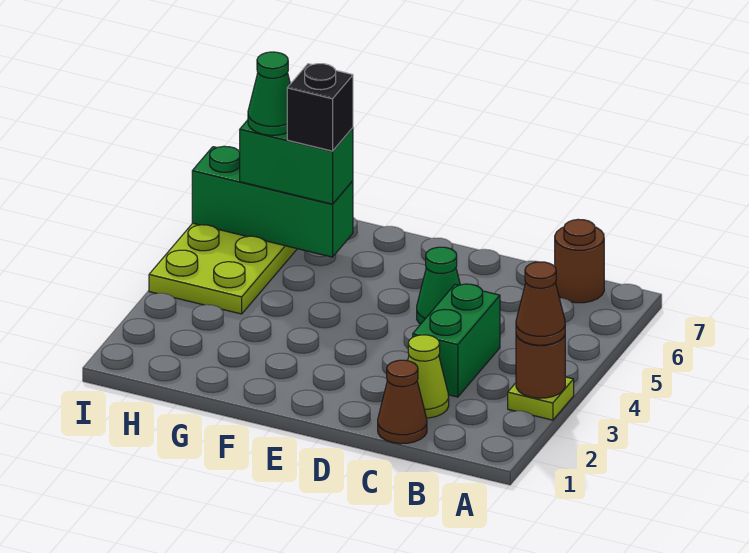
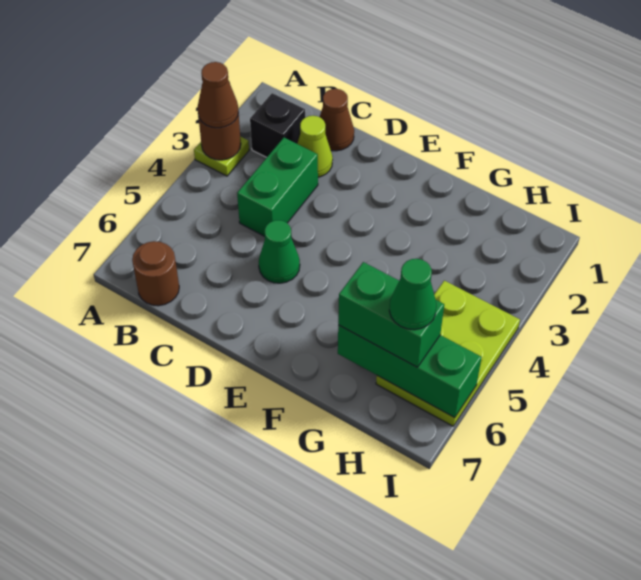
black 1x1 brick [287,64,353,151] -> black 1x1 brick moved to [250,93,305,157]

